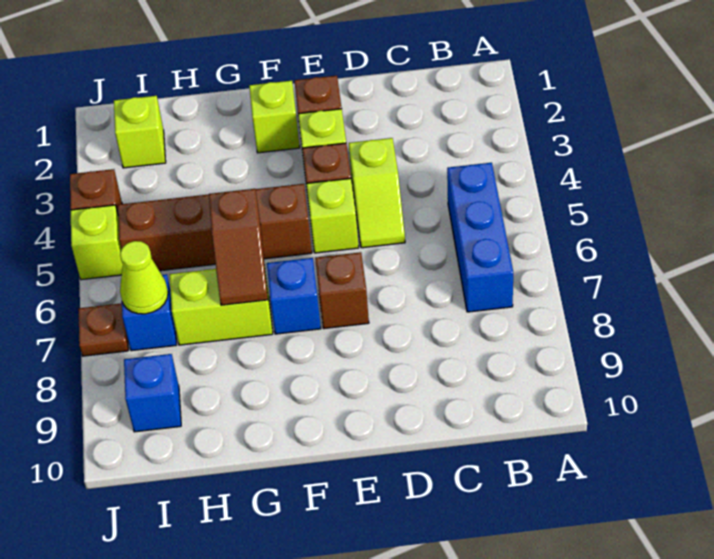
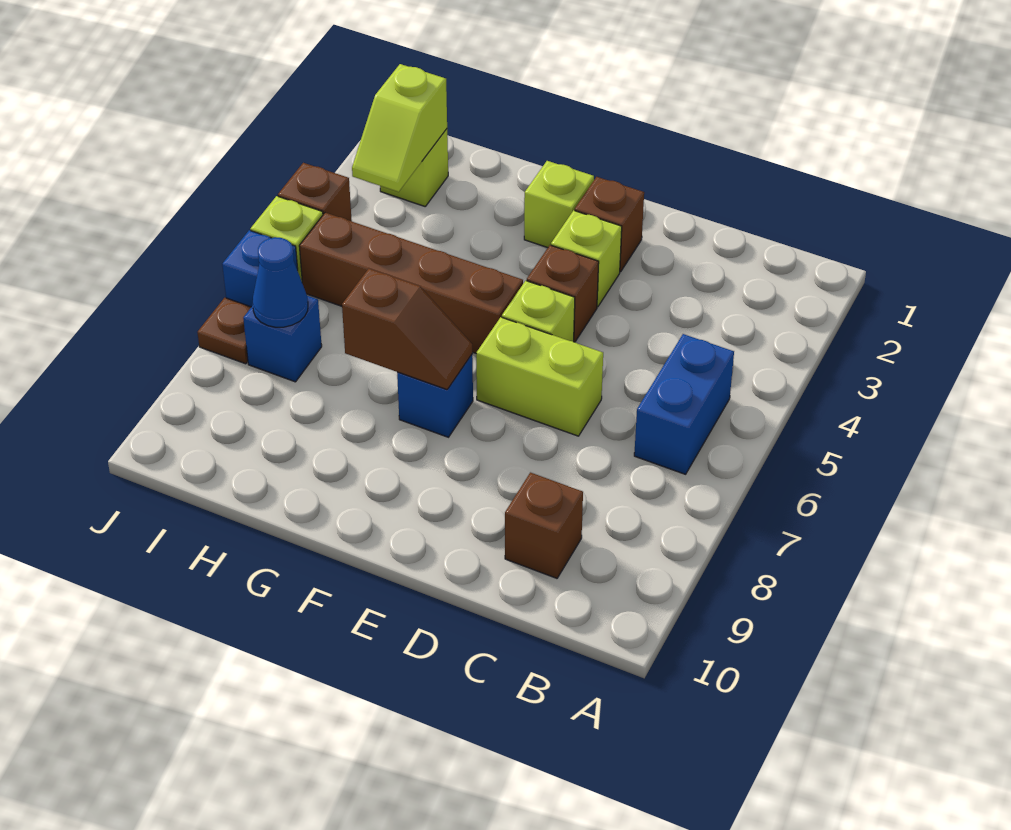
blue 1x3 brick [447,163,513,312] -> blue 1x2 brick [634,334,734,474]
lime 1x2 slope [349,138,405,248] -> lime 1x2 slope moved to [352,64,447,192]
brown 1x1 brick [315,252,369,329] -> brown 1x1 brick moved to [505,473,583,578]
brown 1x2 slope [209,189,268,305] -> brown 1x2 slope turned to [342,269,472,390]
lime 1x2 brick [169,269,273,345] -> lime 1x2 brick moved to [476,317,603,436]
lime 1x1 cone [120,241,168,314] -> blue 1x1 cone [253,237,308,327]
blue 1x1 brick [124,354,181,432] -> blue 1x1 brick moved to [222,230,298,307]

